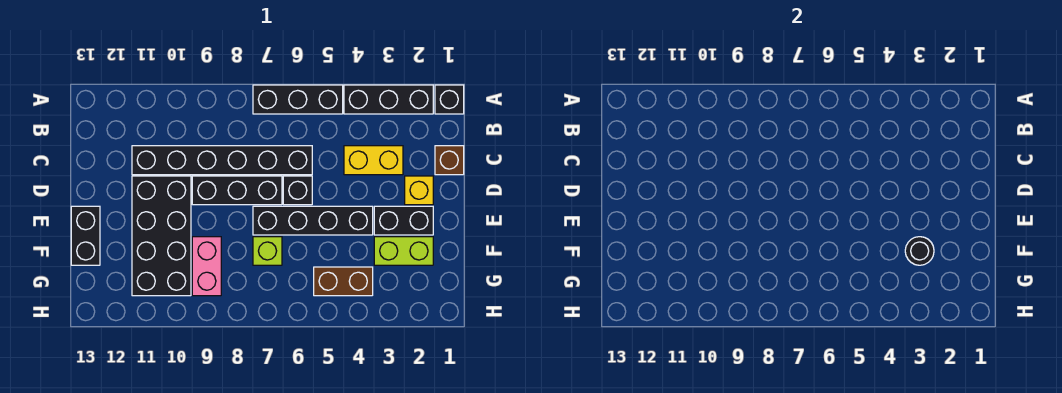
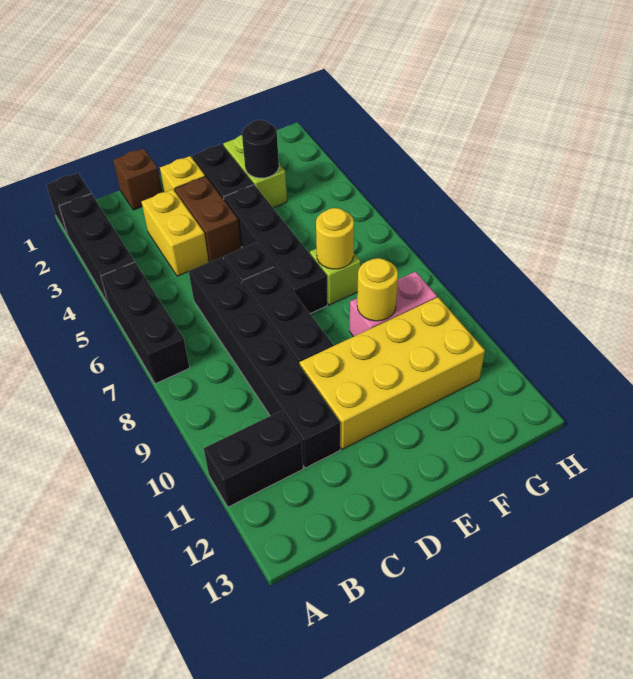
black 2x4 brick [132,176,191,296] -> yellow 2x4 brick [300,297,485,449]
black 1x2 brick [71,206,100,265] -> black 1x2 brick moved to [204,411,303,507]
none -> yellow 1x1 round brick [316,208,354,269]
none -> yellow 1x1 round brick [357,258,398,321]
brown 1x2 brick [314,267,373,296] -> brown 1x2 brick moved to [175,176,241,262]

